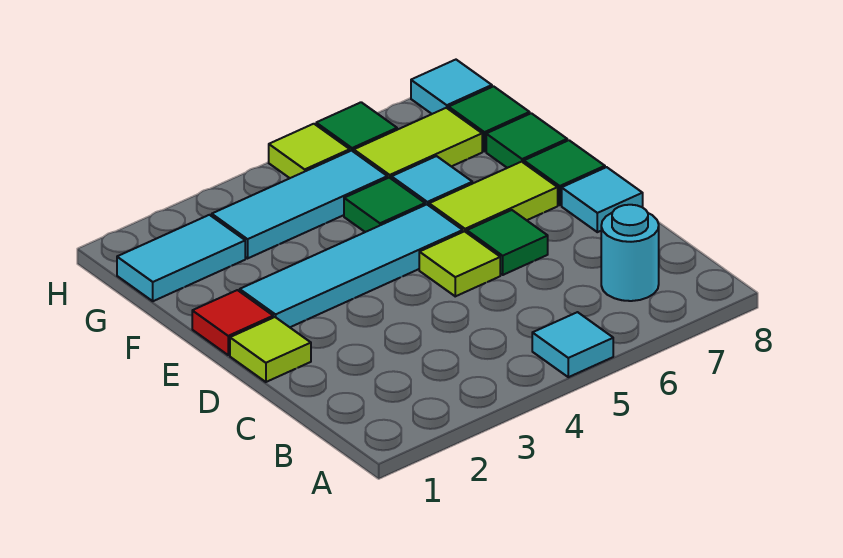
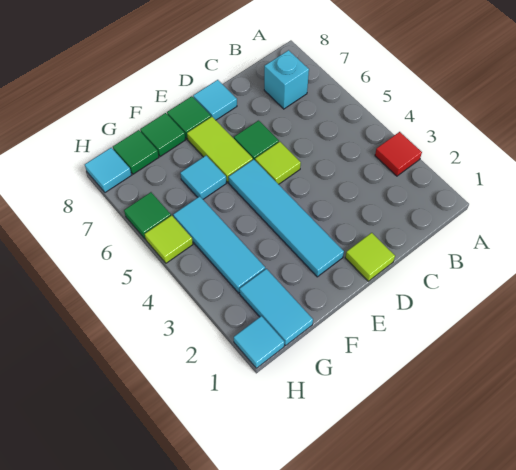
cyan 1x1 tile [532,312,613,377] -> cyan 1x1 tile moved to [234,316,284,368]
cyan 1x1 round brick [601,205,659,301] -> cyan 1x1 brick [264,50,309,109]
red 1x1 tile [192,290,273,355] -> red 1x1 tile moved to [375,132,422,176]
green 1x1 tile [344,178,425,232] -> none
lime 1x2 tile [354,108,482,179] -> none

